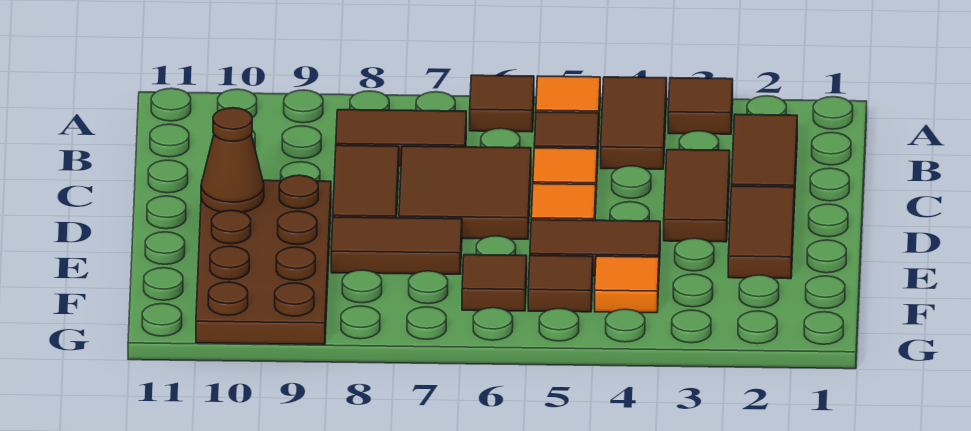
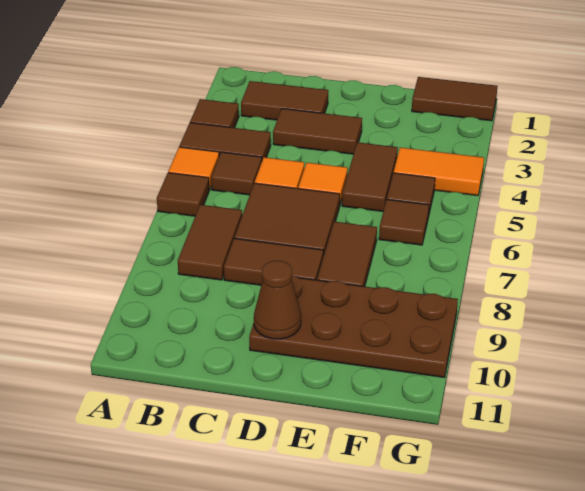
brown 1x2 tile [728,186,794,279] -> brown 1x2 tile moved to [412,77,497,121]
orange 1x1 tile [595,256,659,313] -> orange 1x2 tile [394,147,484,196]

